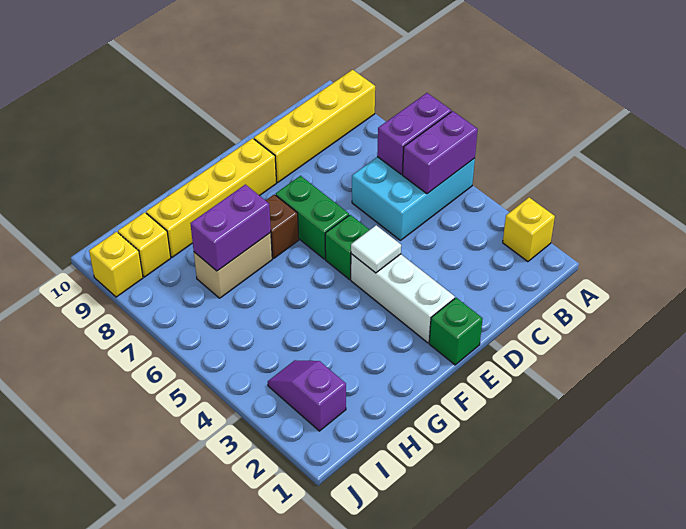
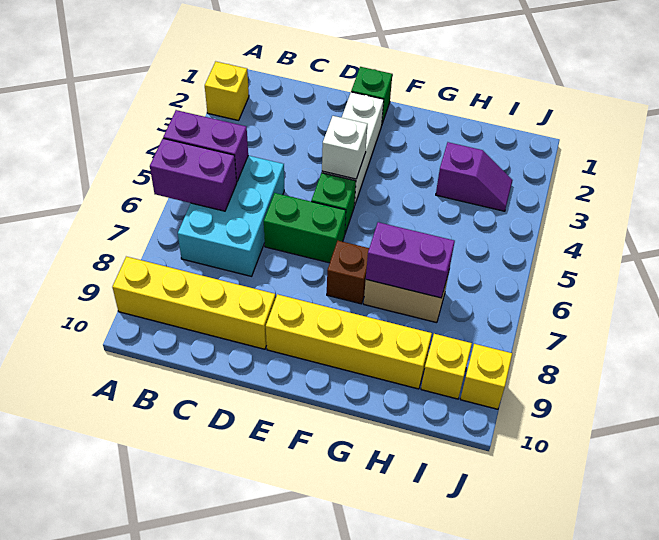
cyan 2x3 brick [352,157,475,240] -> cyan 2x3 brick turned to [178,156,284,276]
white 1x1 tile [351,225,401,273] -> white 1x1 brick [322,116,367,179]
green 1x2 brick [276,176,349,259] -> green 1x2 brick turned to [264,193,346,263]
purple 1x2 slope [268,360,346,431] -> purple 1x2 slope turned to [436,142,513,211]

